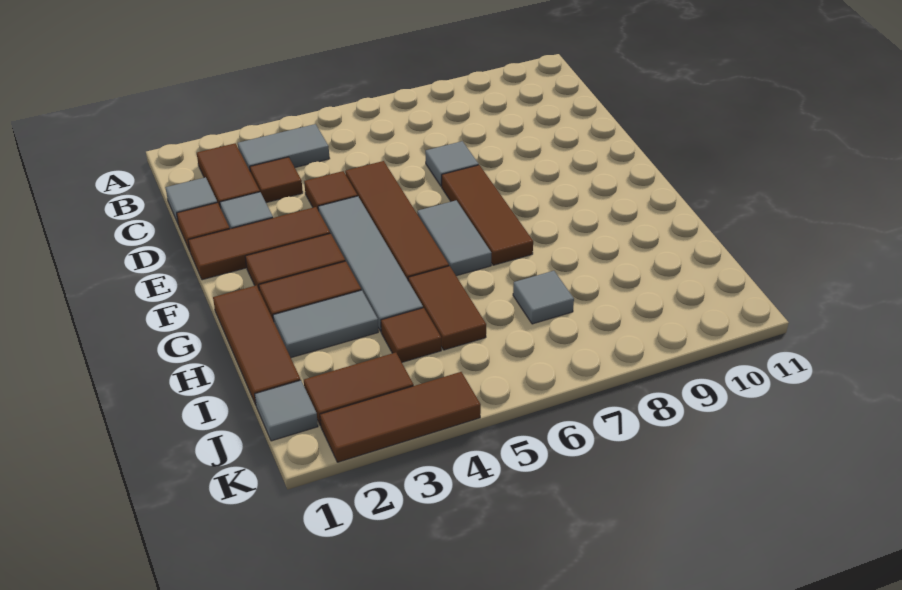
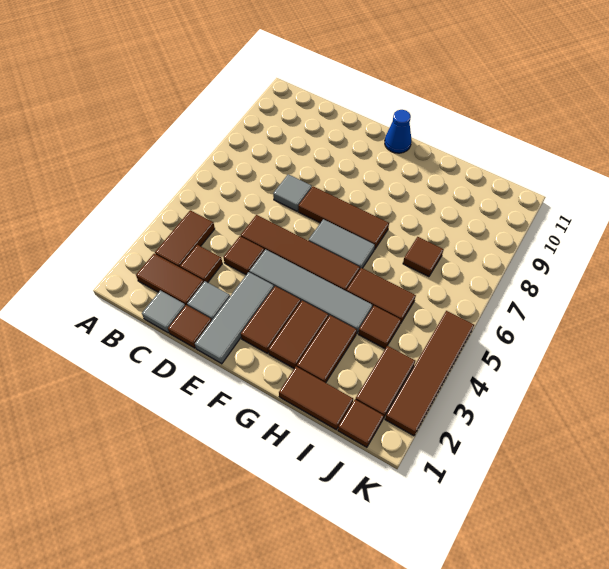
grey 1x2 tile [238,124,330,170] -> brown 1x2 tile [155,210,215,267]
brown 1x3 tile [188,207,330,280] -> grey 1x3 tile [195,272,274,364]
none -> blue 1x1 cone [385,110,411,153]
brown 1x3 tile [213,285,301,405] -> brown 1x2 tile [279,366,353,430]
grey 1x2 tile [273,290,378,358] -> brown 1x2 tile [297,315,357,383]
grey 1x1 tile [513,271,574,324] -> brown 1x1 tile [403,237,444,277]
grey 1x1 tile [255,380,318,441] -> brown 1x1 tile [338,400,384,447]
brown 1x3 tile [320,372,481,462] -> brown 1x4 tile [385,311,474,436]

